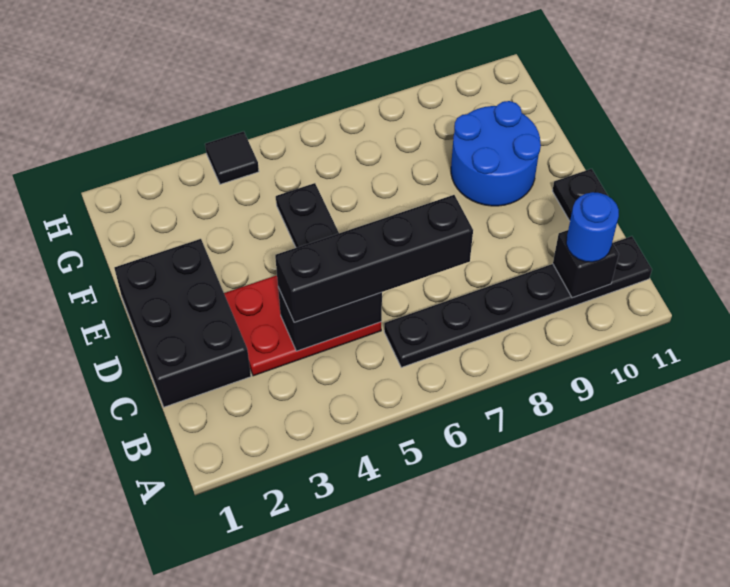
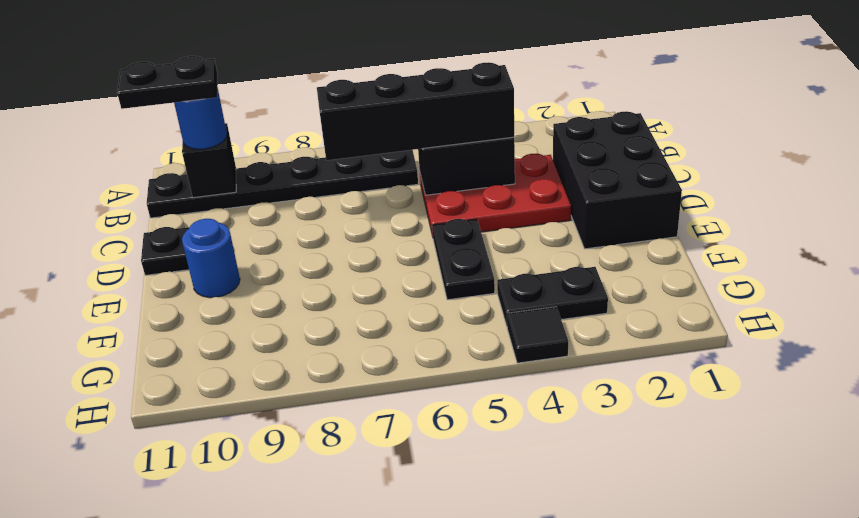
none -> black 1x2 plate [117,56,217,109]
blue 2x2 round brick [451,101,541,206] -> blue 1x1 round brick [182,219,240,298]
none -> black 1x2 plate [497,267,608,326]

